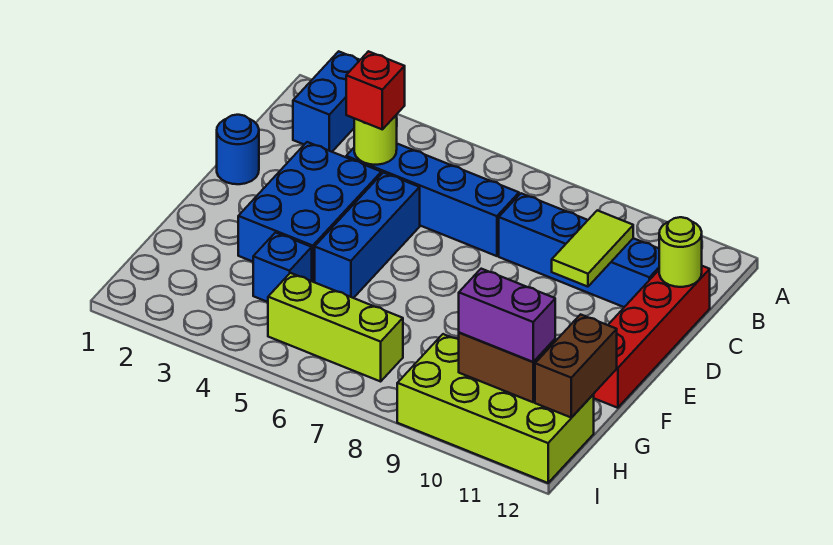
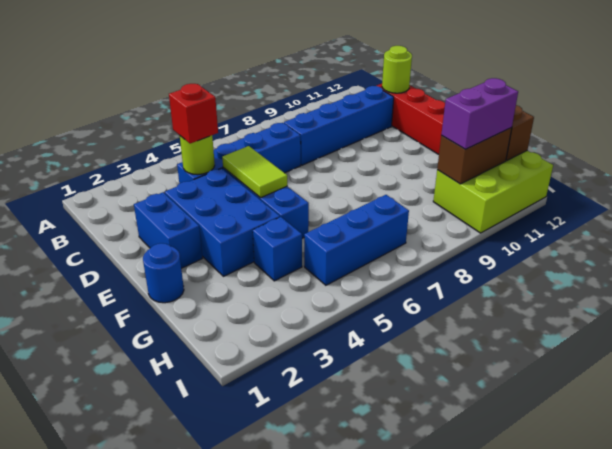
blue 1x2 brick [293,51,360,152] -> blue 1x2 brick moved to [134,192,202,268]
lime 1x2 tile [552,210,633,287] -> lime 1x2 tile moved to [222,146,287,198]
blue 1x1 round brick [217,115,259,184] -> blue 1x1 round brick moved to [143,243,184,303]
lime 1x3 brick [268,273,403,381] -> blue 1x3 brick [304,195,409,285]
lime 2x4 brick [397,334,594,483] -> lime 2x3 brick [433,150,553,233]

